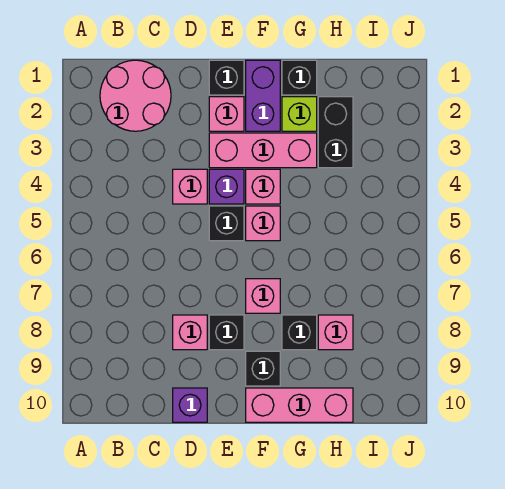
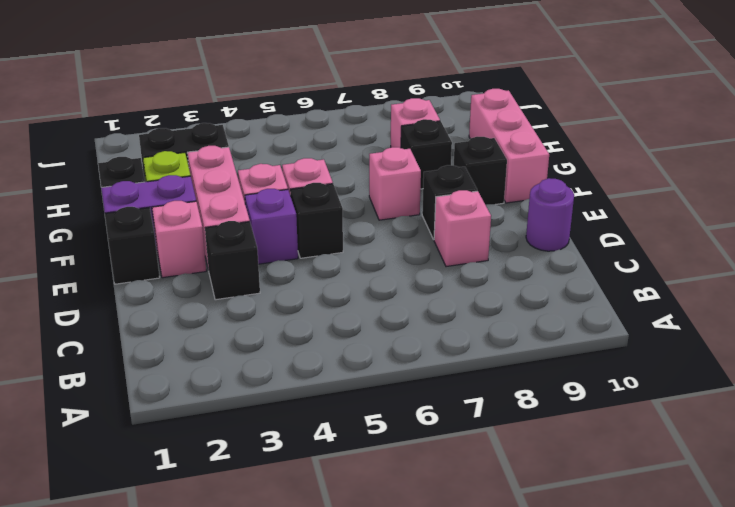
pink 2x2 round brick [100,60,171,131] -> none
none -> black 1x1 brick [205,221,260,300]
pink 1x1 brick [173,169,207,204] -> none
purple 1x1 brick [173,388,207,422] -> purple 1x1 round brick [526,178,574,251]

